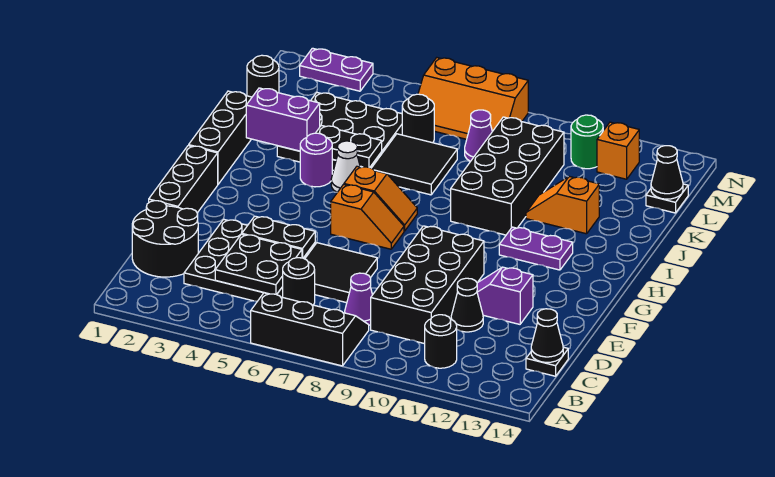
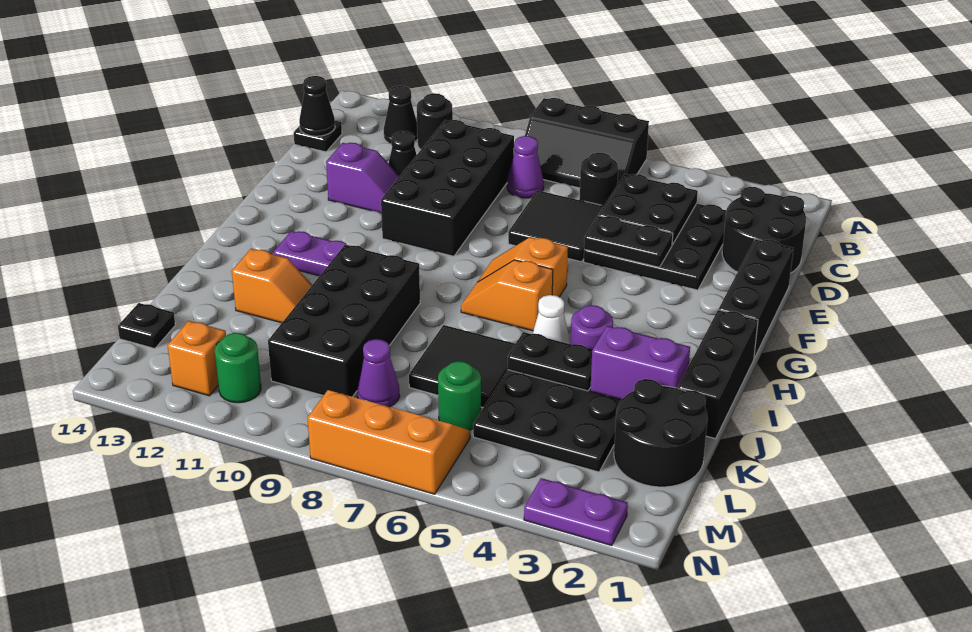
black 1x1 round brick [247,55,279,97] -> black 2x2 round brick [614,379,708,487]
black 1x1 round brick [402,94,434,143] -> green 1x1 round brick [438,361,481,430]
black 1x1 cone [651,146,683,199] -> black 1x1 cone moved to [384,86,418,143]

